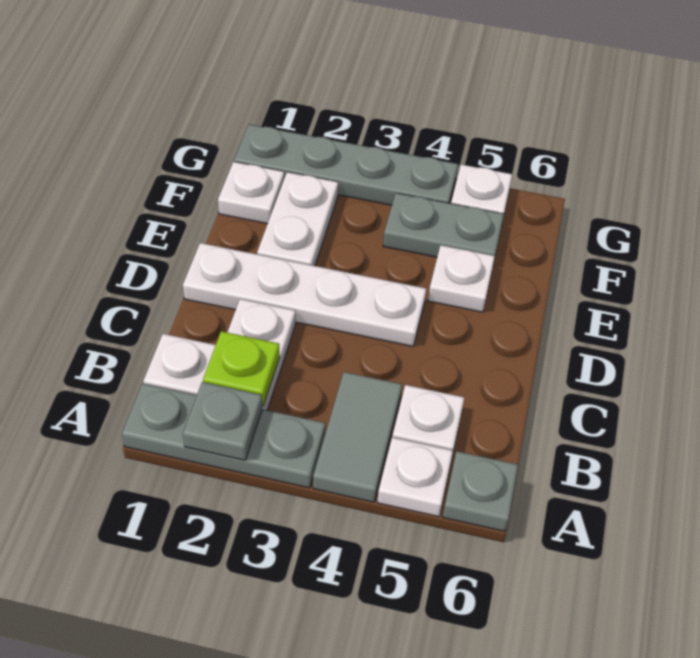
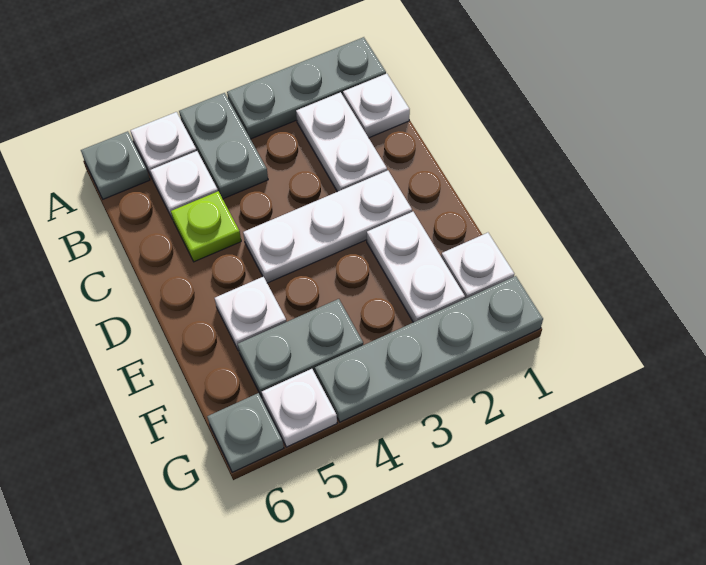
grey 1x1 plate [183,382,263,460] -> grey 1x1 plate moved to [207,393,284,472]
grey 1x2 tile [313,372,402,502] -> grey 1x2 plate [179,93,268,199]
lime 1x1 plate [203,331,280,406] -> lime 1x1 plate moved to [171,191,241,262]
white 1x4 plate [183,243,426,346] -> white 1x3 plate [243,171,412,283]

